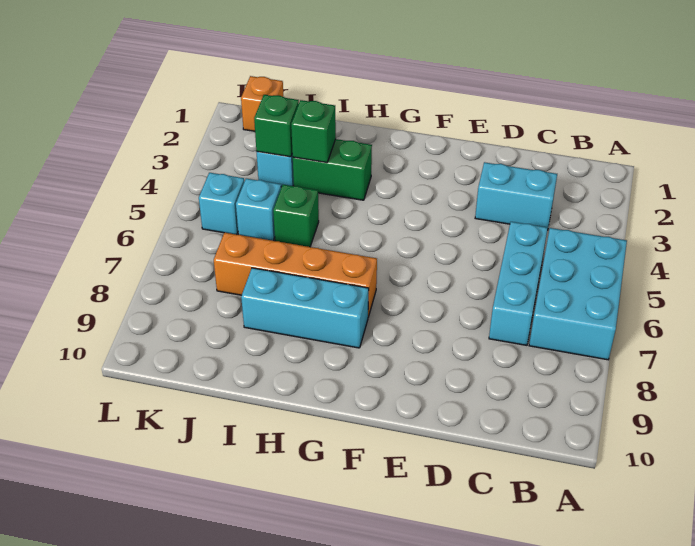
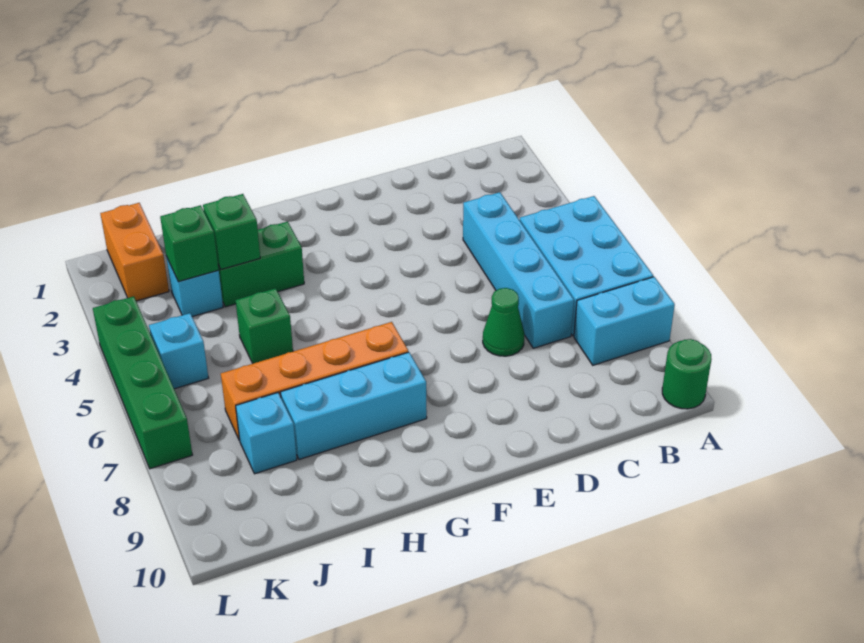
none -> green 1x1 round brick [662,339,712,409]
cyan 1x2 brick [475,162,557,230] -> cyan 1x2 brick moved to [574,277,675,365]
cyan 1x3 brick [489,222,548,345] -> cyan 1x4 brick [463,192,574,348]
none -> green 1x1 cone [483,288,525,356]
cyan 1x1 brick [236,179,281,241] -> cyan 1x1 brick moved to [236,393,297,474]
orange 1x1 brick [241,76,283,131] -> orange 1x2 brick [100,203,169,301]
none -> green 1x4 brick [93,296,192,469]

